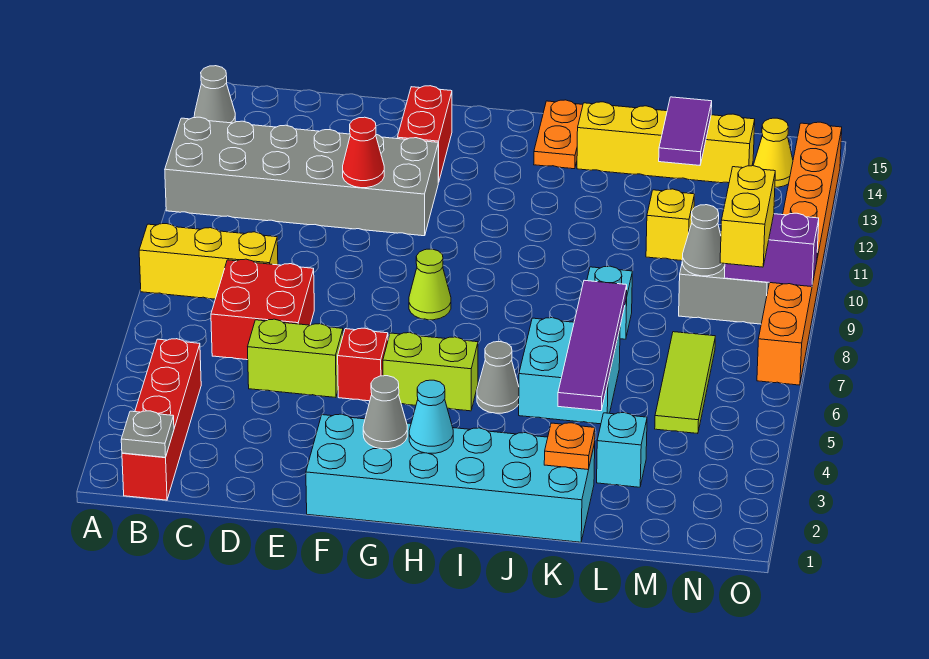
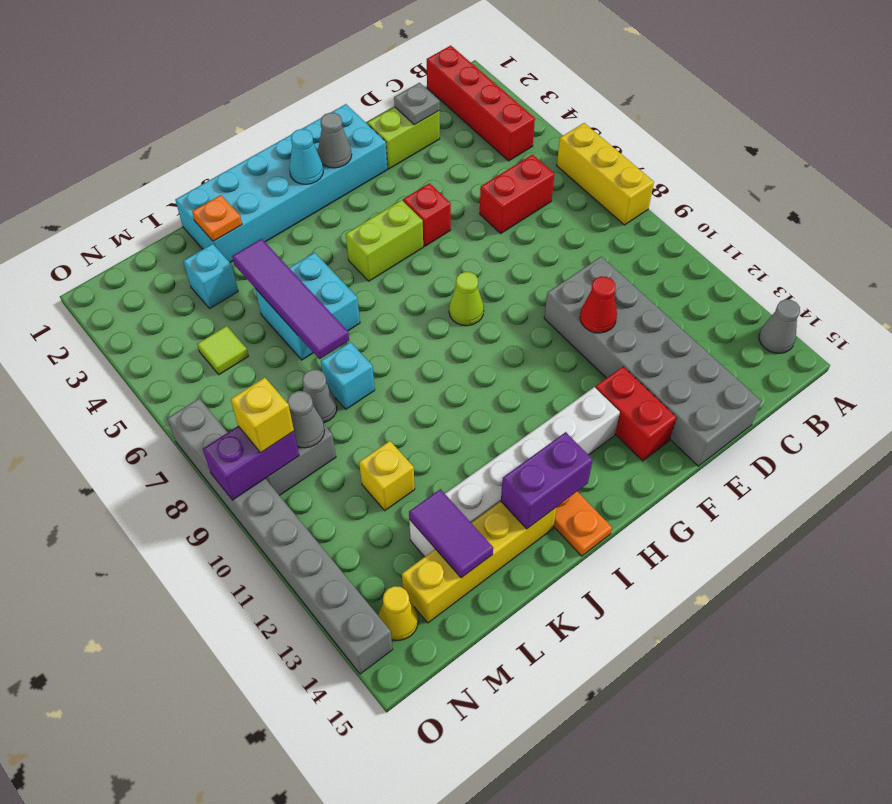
yellow 1x3 brick [139,224,278,299] -> yellow 1x3 brick turned to [557,123,654,225]
grey 2x6 brick [165,117,438,236] -> grey 2x6 brick turned to [544,257,761,466]
grey 1x1 plate [121,411,174,457] -> grey 1x1 plate moved to [394,83,440,125]
red 2x2 brick [211,259,314,360] -> red 1x2 brick [480,154,554,233]
lime 1x2 brick [248,319,343,397] -> lime 1x2 brick moved to [368,107,440,169]
none -> white 1x6 brick [409,387,620,557]
grey 1x1 cone [477,342,519,413] -> grey 1x1 cone moved to [302,370,337,423]
none -> purple 1x2 brick [501,432,593,529]
lime 1x3 tile [655,332,715,434] -> lime 1x1 tile [197,326,248,375]
yellow 1x2 brick [720,166,775,267] -> yellow 1x1 brick [231,378,294,452]
orange 1x8 brick [757,122,842,385] -> grey 1x8 brick [167,398,393,674]

